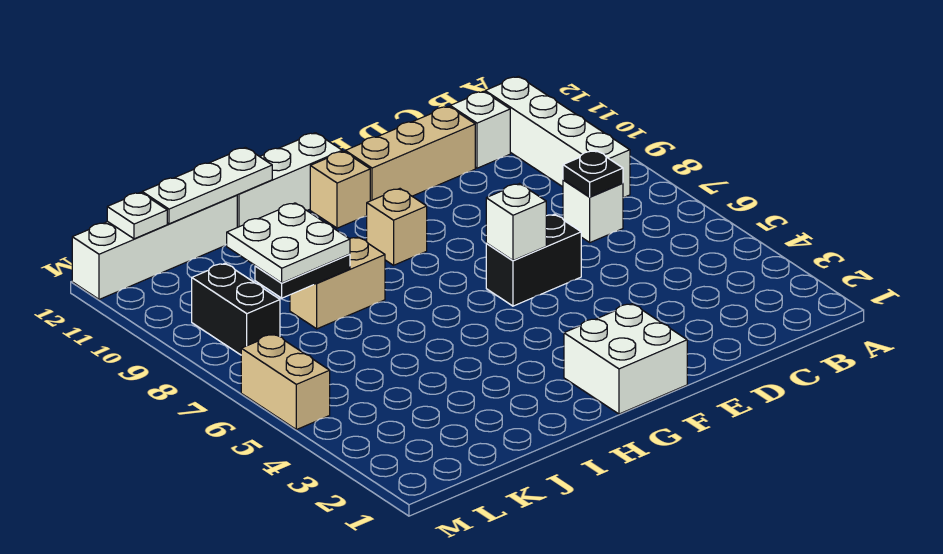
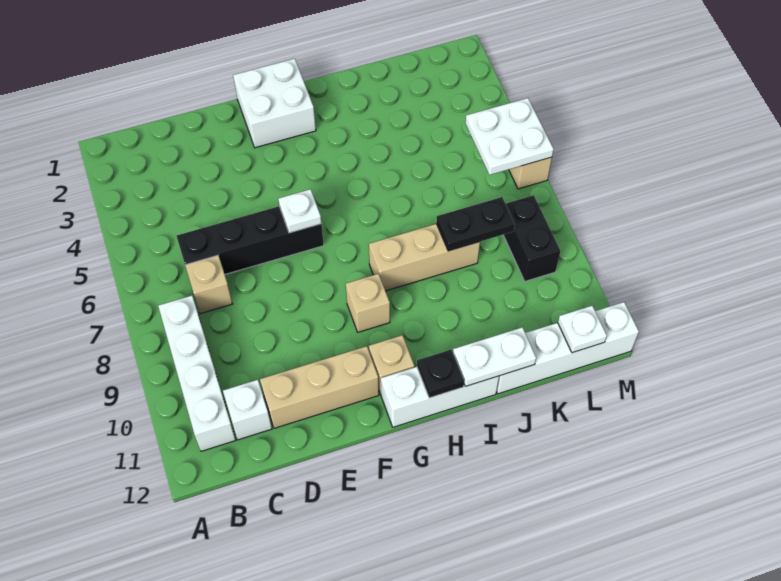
white 1x1 brick [563,180,623,242] -> tan 1x1 brick [185,255,232,314]
black 1x1 plate [563,151,623,197] -> black 1x1 plate moved to [417,350,464,398]
black 1x2 brick [486,214,581,306] -> black 1x4 brick [177,206,324,274]
white 1x1 brick [486,184,546,260] -> white 1x1 plate [278,189,321,233]
tan 1x2 brick [290,237,385,329] -> tan 1x3 brick [369,224,480,291]
white 1x3 plate [142,147,272,224] -> white 1x2 plate [453,327,536,386]
white 2x2 plate [227,203,350,283] -> white 2x2 plate moved to [465,98,554,175]

